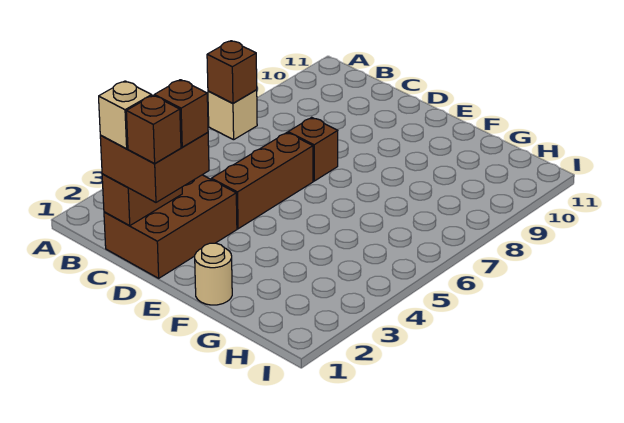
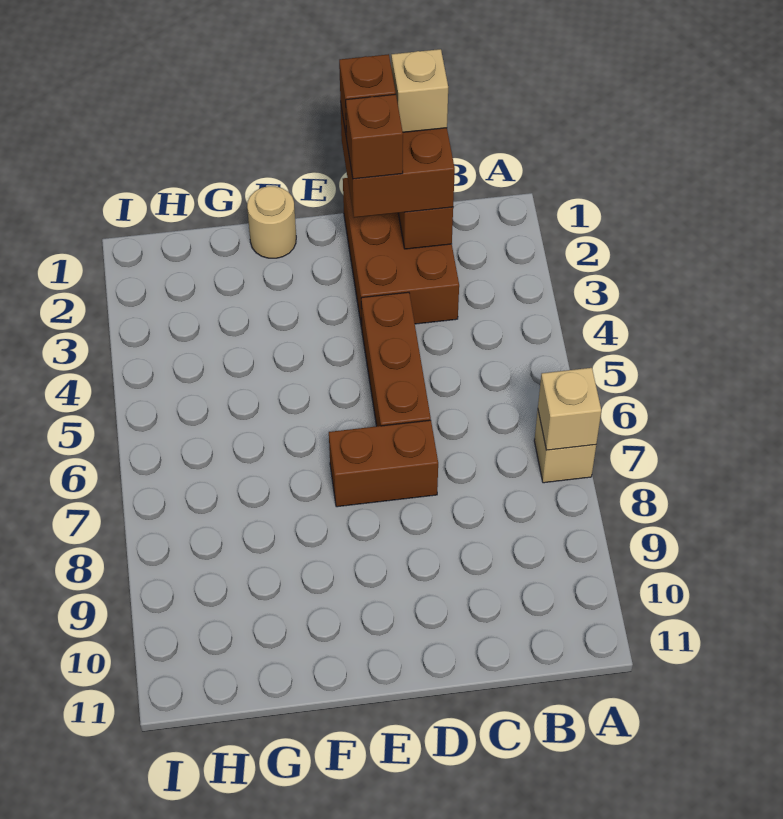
brown 1x1 brick [207,41,257,103] -> tan 1x1 brick [538,368,601,450]
brown 1x1 brick [288,117,338,181] -> brown 1x2 brick [329,420,438,507]

